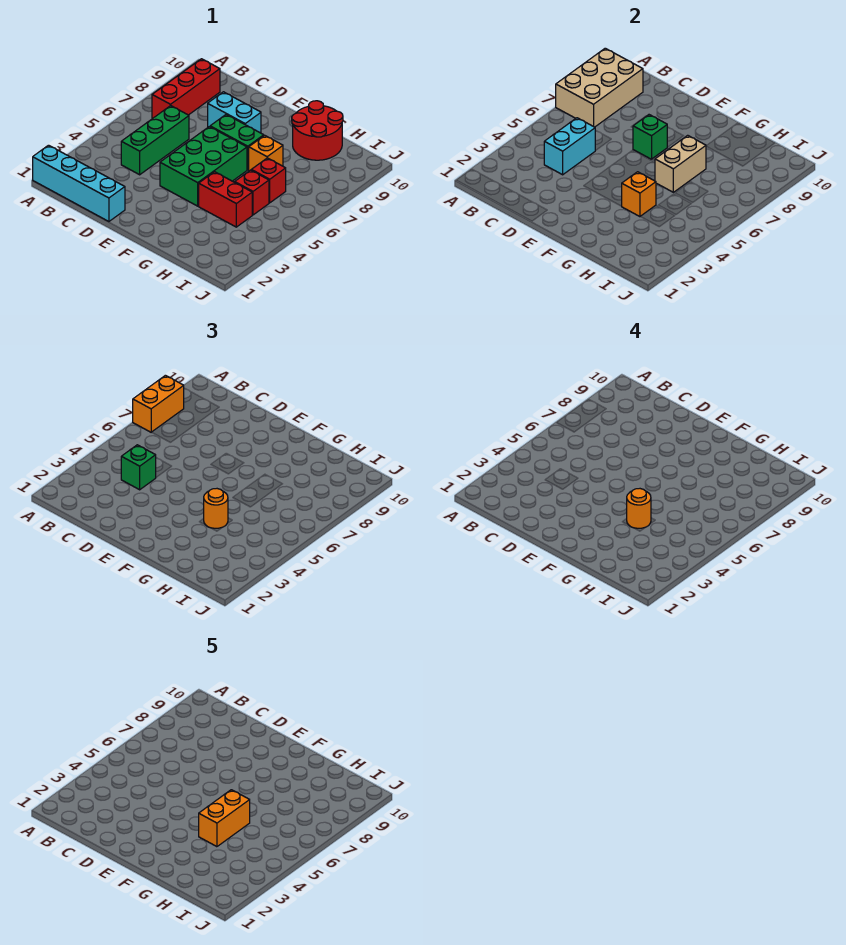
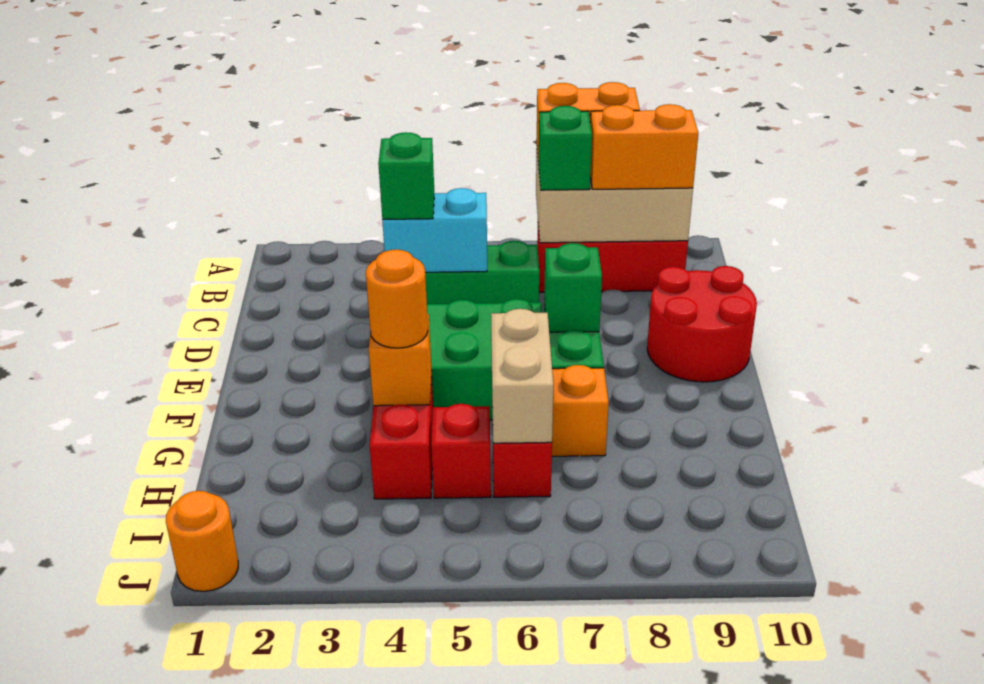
cyan 1x4 brick [33,145,125,221] -> none
none -> green 1x1 brick [539,106,592,190]
cyan 1x2 brick [208,92,261,133] -> none
orange 1x1 round brick [627,489,651,528] -> orange 1x1 round brick moved to [166,491,238,591]
orange 1x2 brick [199,790,250,847] -> orange 1x2 brick moved to [590,104,698,189]
tan 1x2 brick [655,135,706,192] -> tan 1x2 brick turned to [491,309,553,443]
red 2x2 round brick [292,101,343,160] -> red 2x2 round brick moved to [647,266,757,382]

